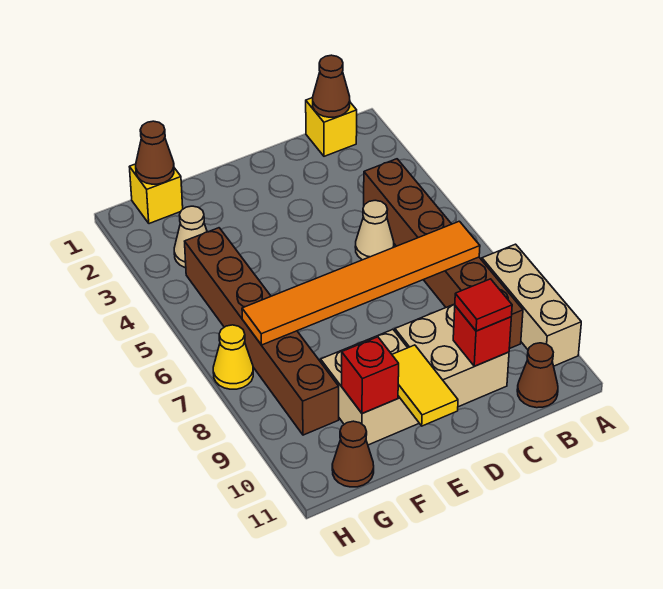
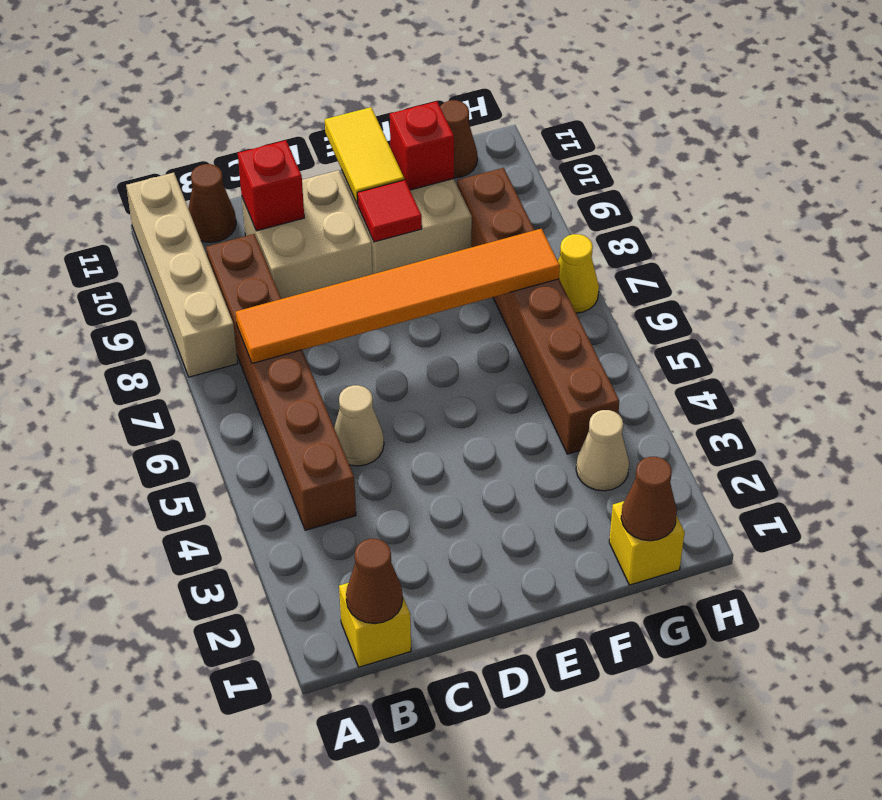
tan 1x3 brick [482,244,581,366] -> tan 1x4 brick [126,173,238,377]
red 1x1 tile [455,279,512,331] -> red 1x1 tile moved to [357,180,422,242]

